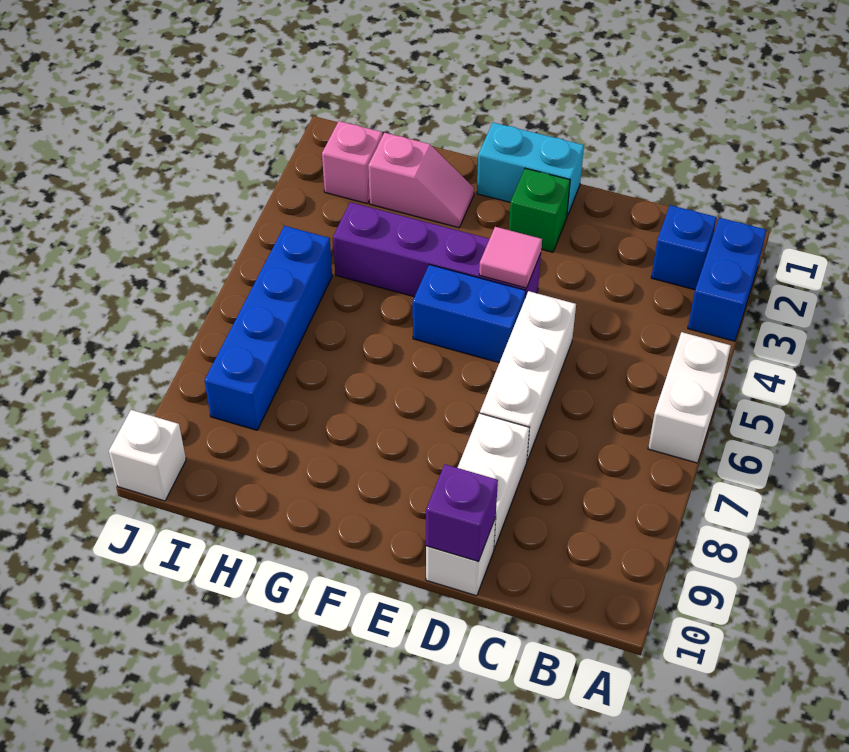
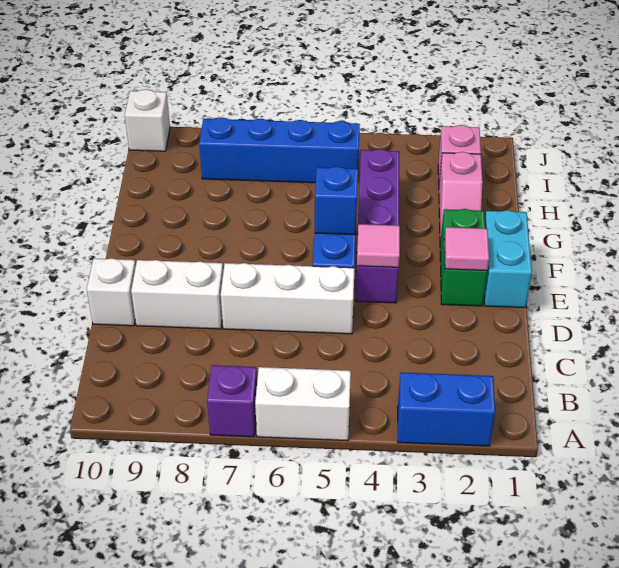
blue 1x1 brick [651,205,717,290] -> blue 1x1 brick moved to [315,166,358,235]
purple 1x1 brick [426,464,498,562] -> purple 1x1 brick moved to [207,365,257,437]
green 1x1 brick [509,168,570,252] -> green 1x2 brick [440,209,487,306]
none -> pink 1x1 tile [444,227,489,271]

